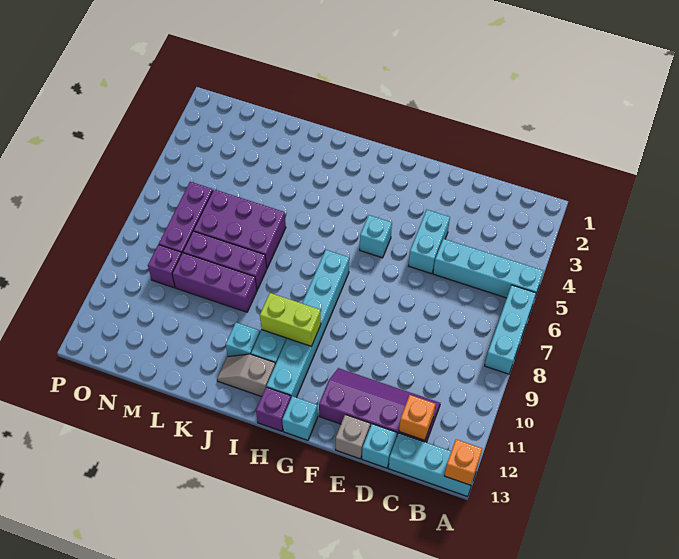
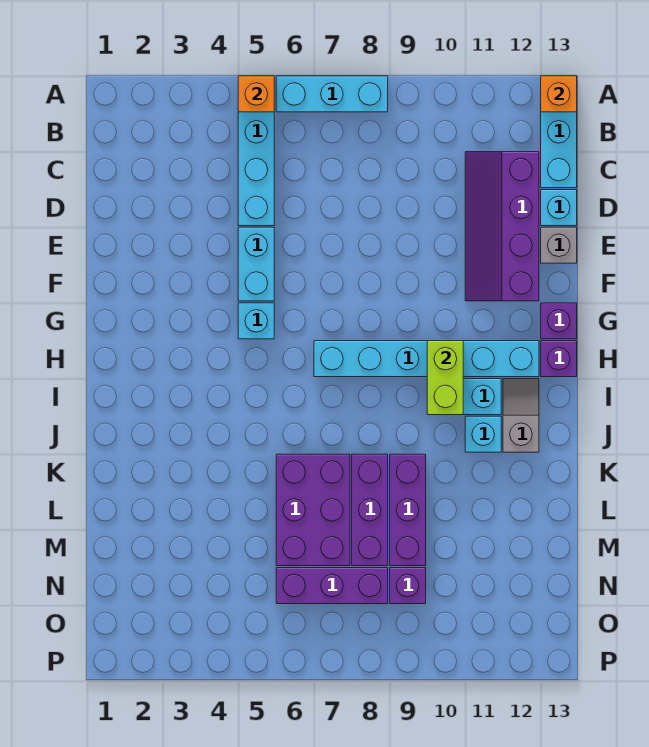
orange 1x1 brick [399,395,435,441] -> orange 1x1 brick moved to [238,76,274,112]
cyan 1x2 brick [409,210,450,274] -> cyan 1x2 brick turned to [238,227,274,301]
cyan 1x1 brick [282,396,318,440] -> purple 1x1 brick [541,303,577,339]
grey 1x2 slope [217,354,275,397] -> grey 1x2 slope turned to [503,379,539,452]

